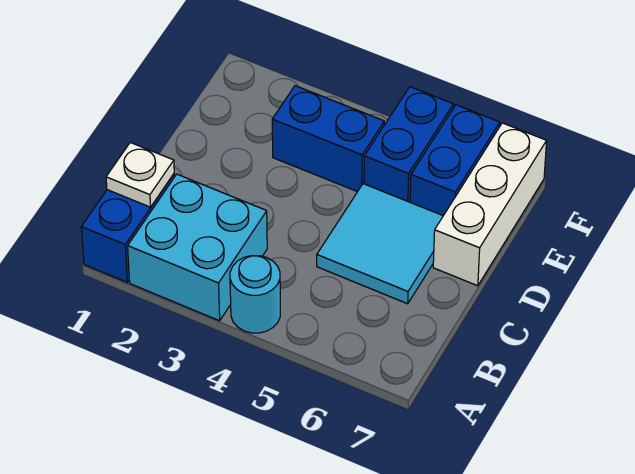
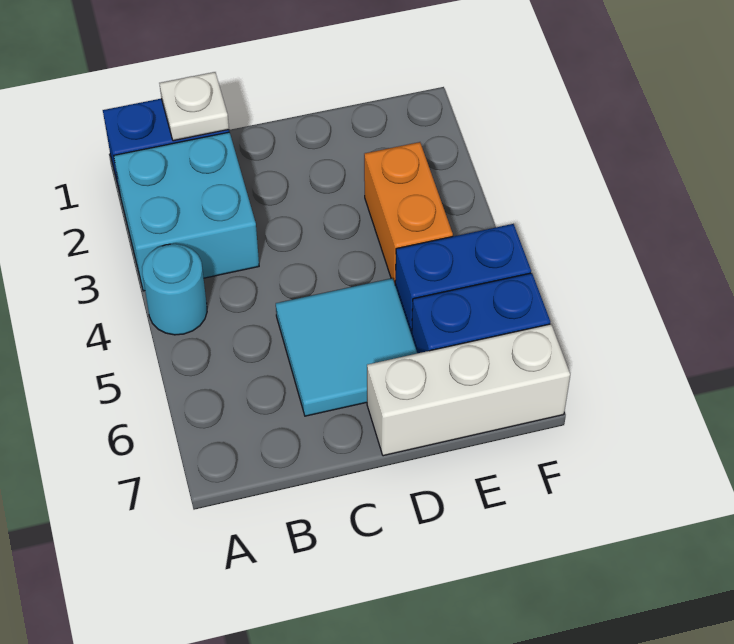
blue 1x2 brick [272,86,384,192] -> orange 1x2 brick [364,142,453,283]

